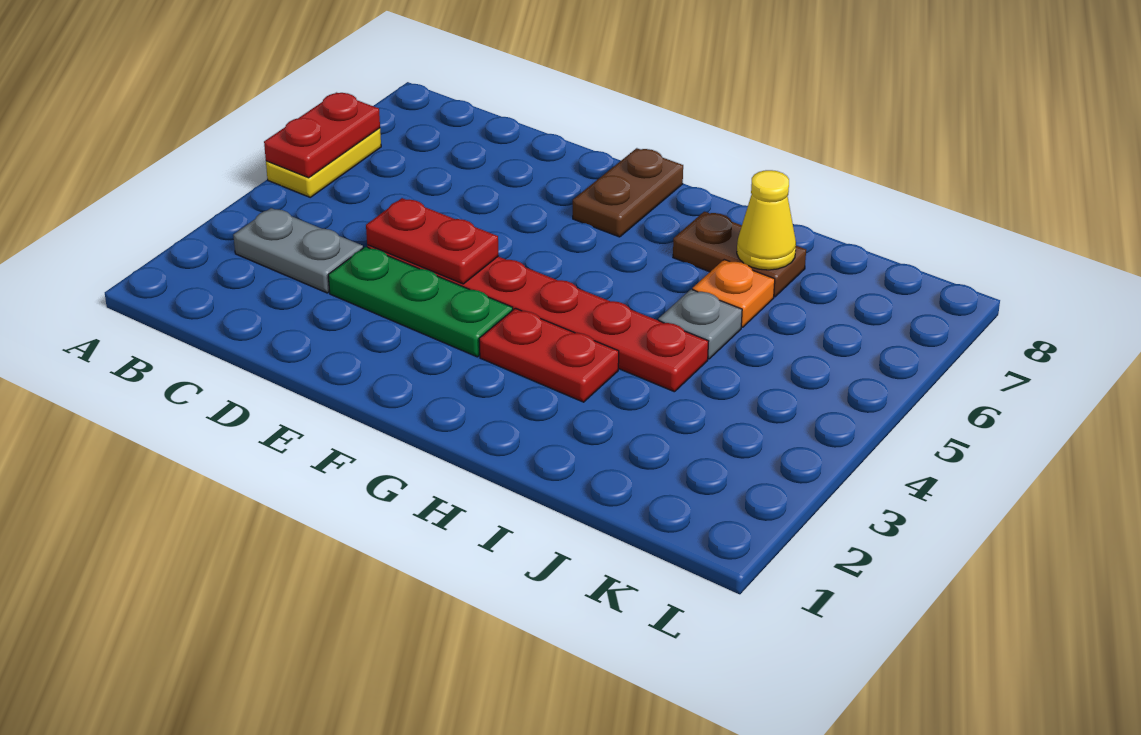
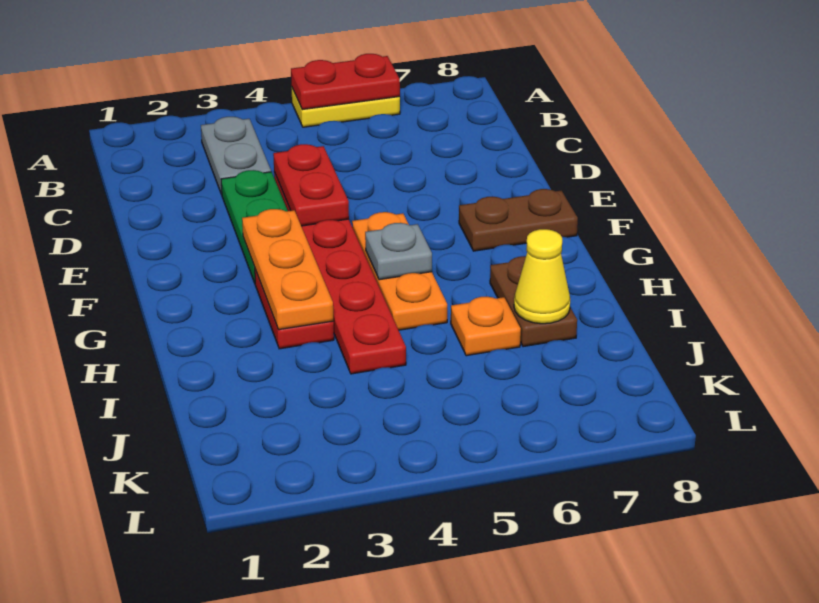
none -> orange 1x3 plate [242,209,333,330]
none -> orange 1x3 plate [352,212,447,330]
grey 1x1 plate [658,289,742,359] -> grey 1x1 plate moved to [365,223,432,280]

